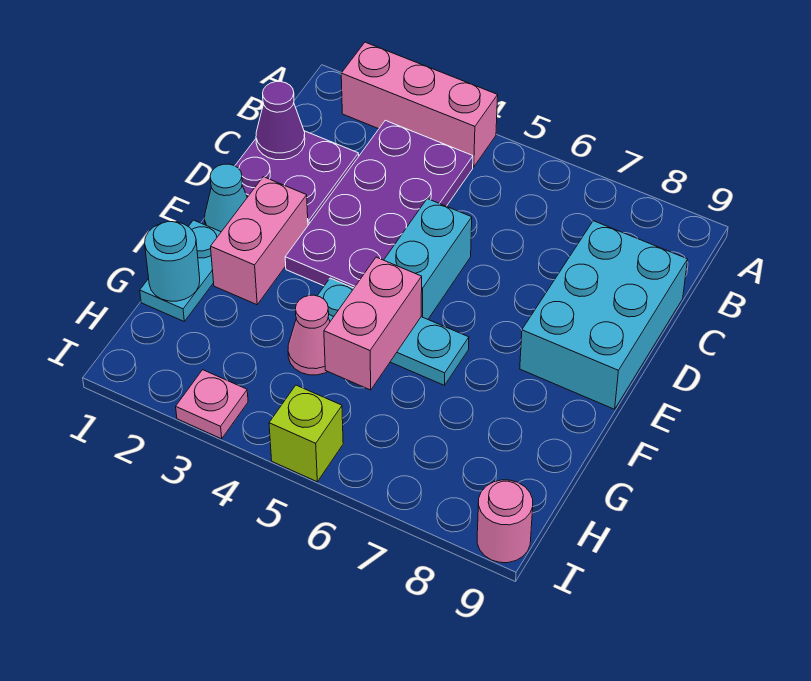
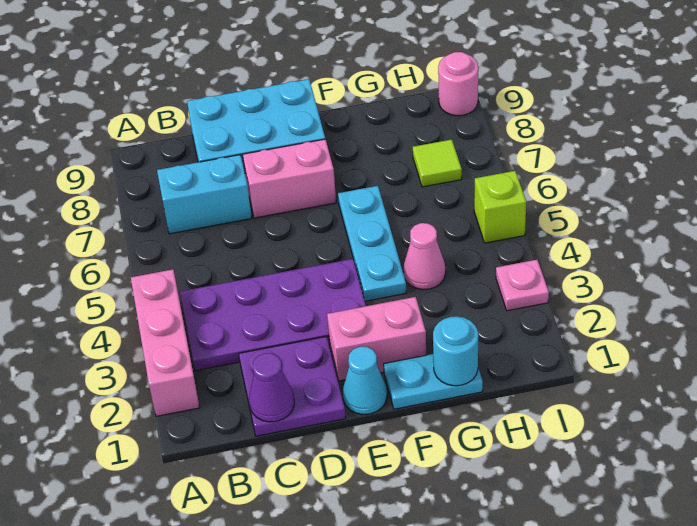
cyan 1x2 brick [384,199,472,319] -> cyan 1x2 brick moved to [157,155,252,234]
pink 1x2 brick [324,257,422,390] -> pink 1x2 brick moved to [243,139,336,218]
none -> lime 1x1 tile [413,140,462,187]

